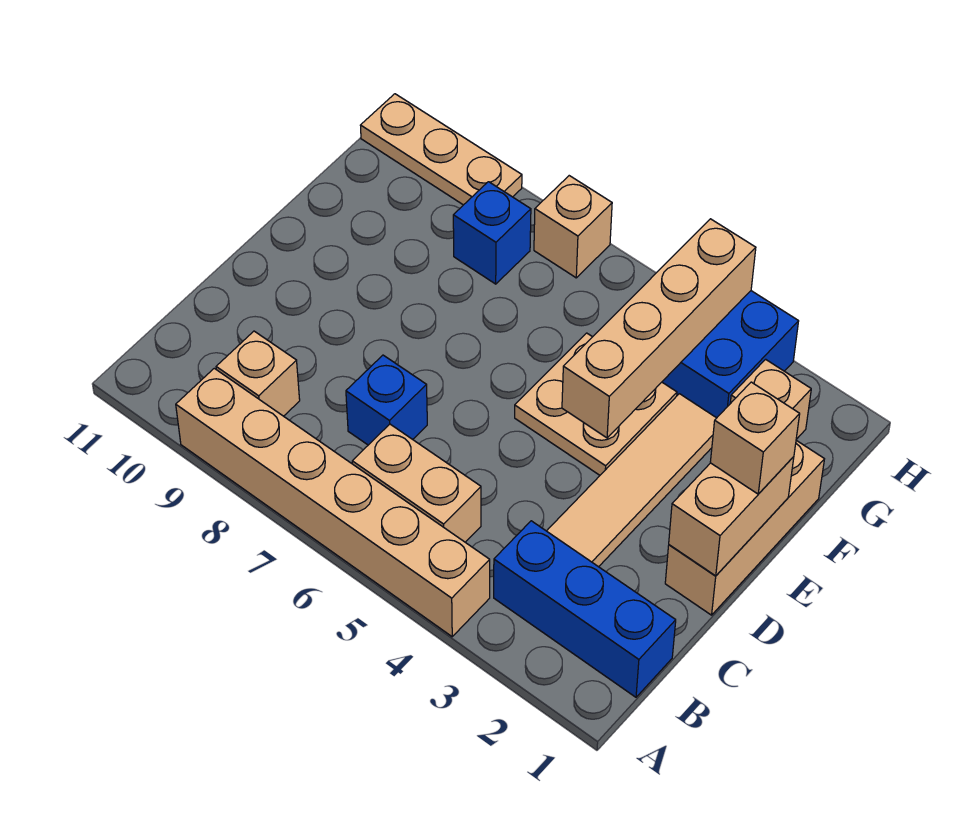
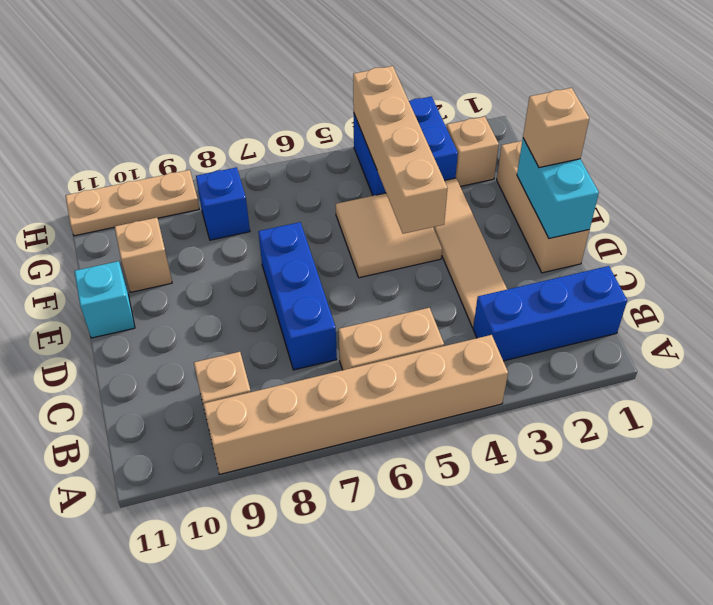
blue 1x1 brick [346,355,427,445] -> blue 1x3 brick [258,222,337,370]
tan 1x2 brick [669,457,794,576] -> cyan 1x2 brick [517,138,599,239]
tan 2x2 plate [515,333,677,475] -> tan 2x2 tile [336,193,442,278]
none -> cyan 1x1 brick [74,261,135,338]
tan 1x1 brick [534,176,612,278] -> tan 1x1 brick moved to [115,218,172,292]

